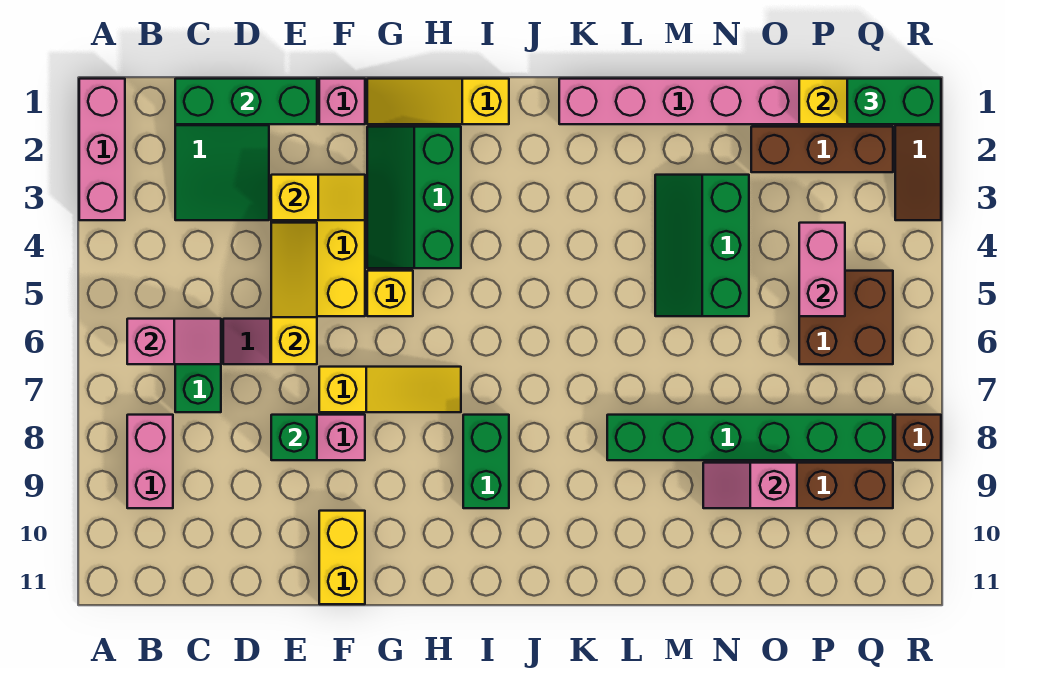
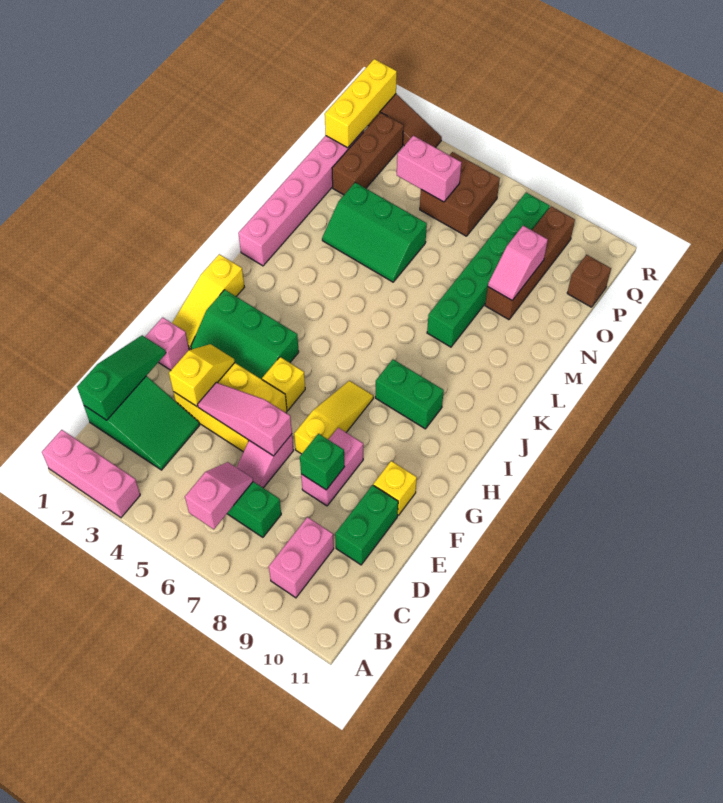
pink 1x2 brick [127,415,173,508] -> pink 1x2 brick turned to [269,517,334,598]
green 1x3 brick [175,79,317,124] -> green 1x3 slope [77,335,166,420]
yellow 1x3 slope [271,223,317,364] -> pink 1x3 slope [198,382,292,456]
yellow 1x2 brick [319,511,365,604] -> yellow 1x1 brick [373,461,417,515]
green 1x2 brick [847,79,941,124] -> green 1x2 brick moved to [335,485,398,565]
brown 1x1 brick [895,415,941,460] -> brown 1x1 brick moved to [567,255,611,307]

